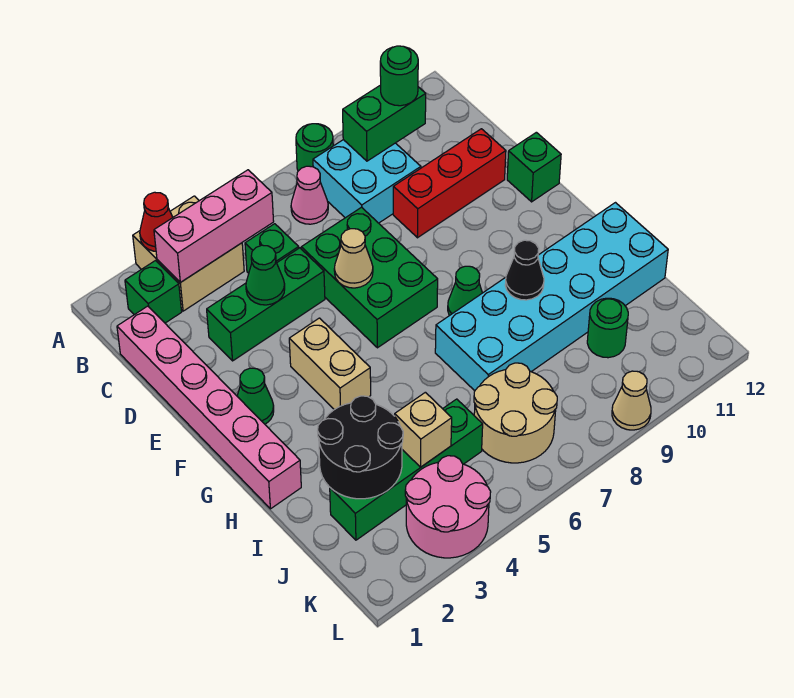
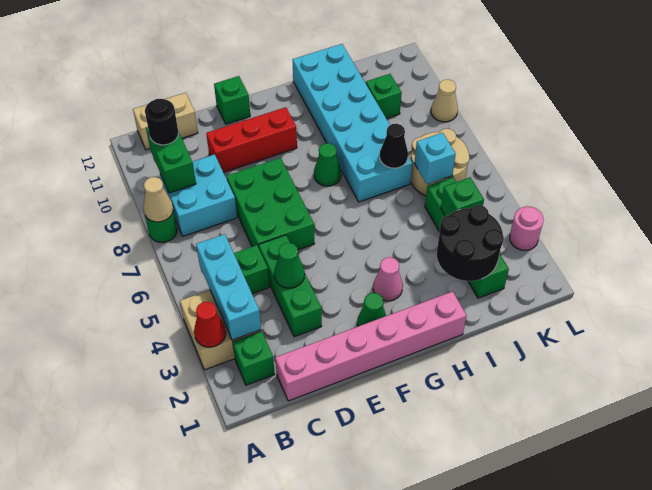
pink 1x3 brick [154,170,274,282] -> cyan 1x3 brick [196,234,261,340]
pink 1x1 cone [291,166,328,224] -> pink 1x1 cone moved to [373,257,403,301]
green 1x1 round brick [380,46,418,106] -> black 1x1 round brick [145,99,179,145]
green 2x3 brick [301,207,438,348] -> green 2x3 brick turned to [226,158,314,250]
red 1x3 brick [393,129,506,238] -> red 1x3 brick turned to [206,107,297,172]
tan 1x1 cone [334,229,373,288] -> tan 1x1 cone moved to [143,177,173,222]
tan 1x2 brick [289,318,371,410] -> tan 1x2 brick moved to [133,93,198,150]
black 1x1 cone [505,240,544,300] -> black 1x1 cone moved to [380,124,408,168]
tan 1x1 brick [395,392,452,467] -> green 1x1 brick [441,177,484,216]
none -> cyan 1x1 brick [414,133,456,184]
green 1x1 round brick [587,298,628,358] -> green 1x1 brick [366,74,402,119]
pink 2x2 round brick [405,456,491,558] -> pink 1x1 round brick [510,206,544,250]

